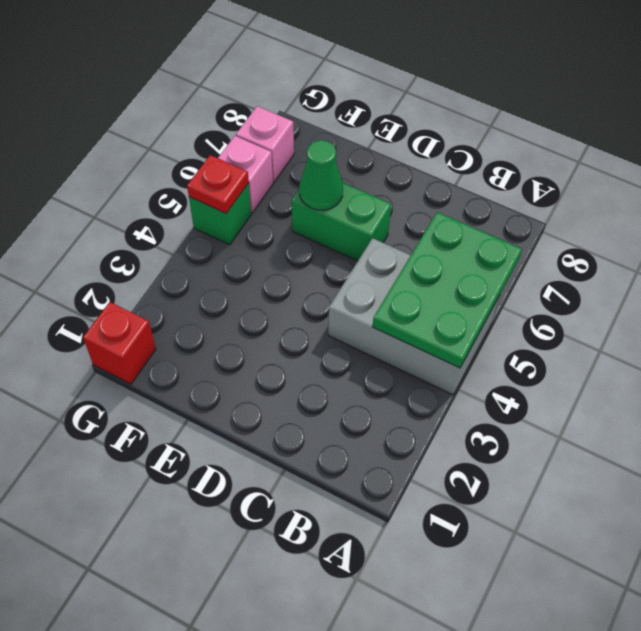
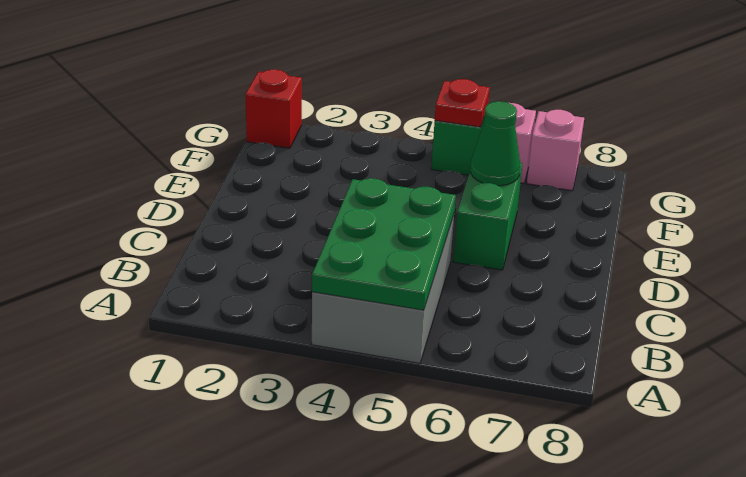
green 2x3 plate [373,212,522,368] -> green 2x3 plate turned to [312,178,456,310]

